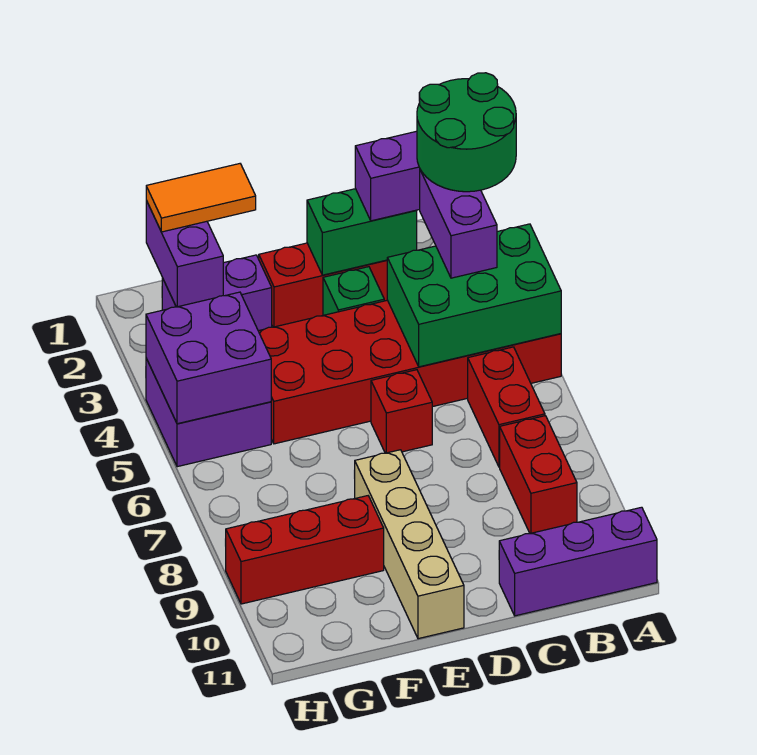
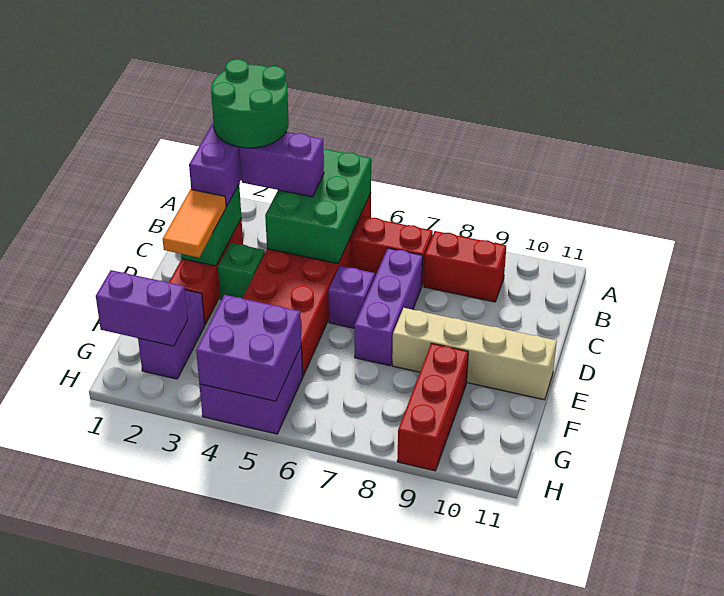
purple 1x3 brick [499,507,657,616] -> purple 1x3 brick moved to [354,248,423,366]
red 1x1 brick [371,370,432,453] -> purple 1x1 brick [328,266,375,328]
orange 1x2 tile [146,164,256,232] -> orange 1x2 tile moved to [163,189,226,257]

